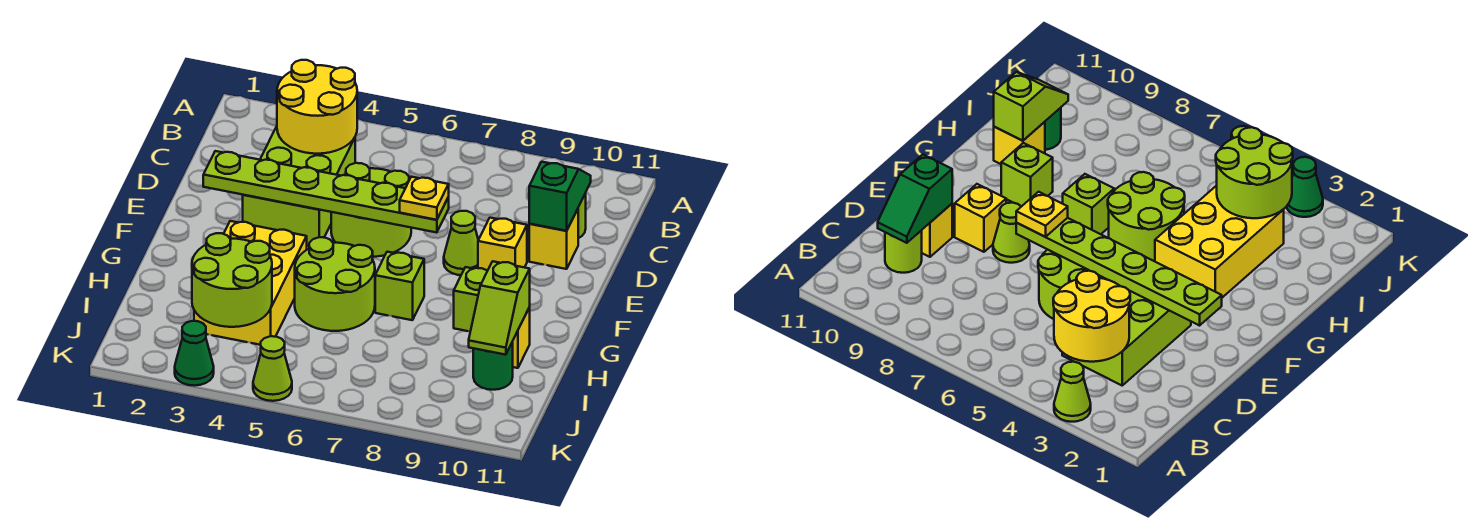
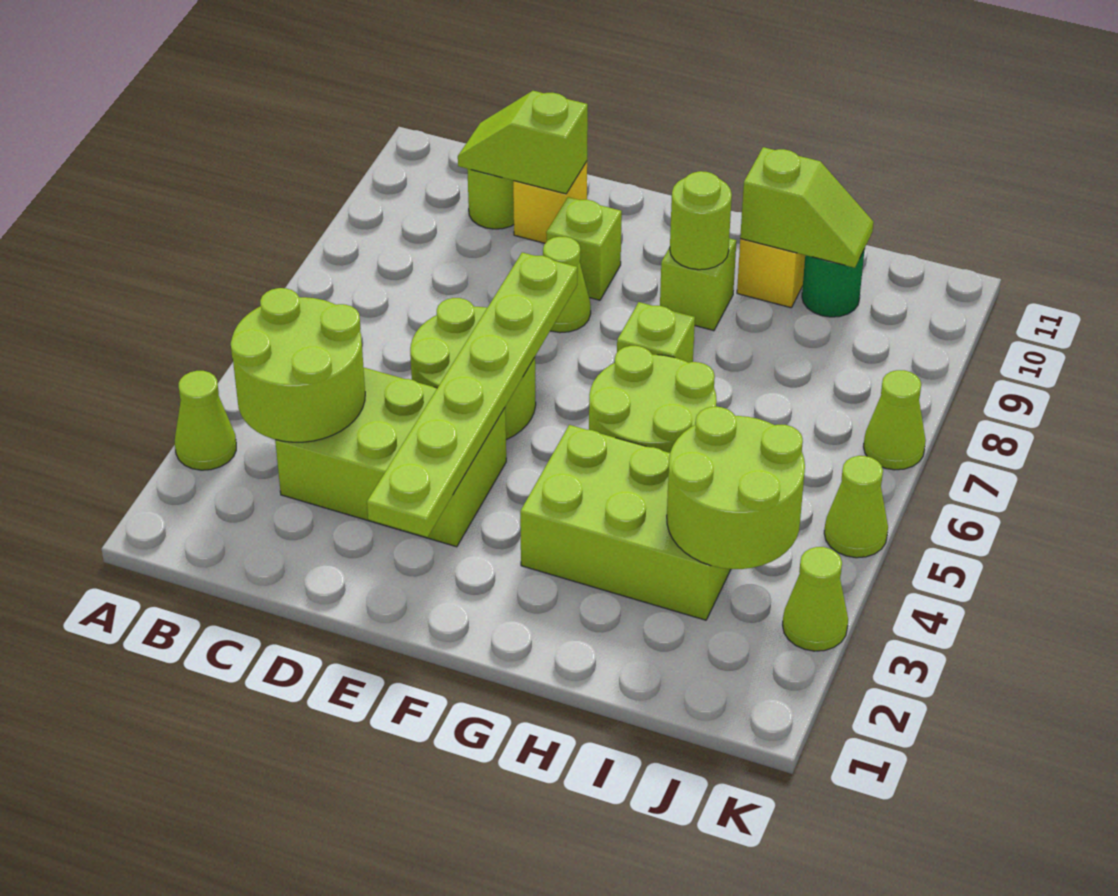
yellow 2x2 round brick [277,60,357,154] -> lime 2x2 round brick [231,288,365,442]
green 1x2 slope [529,162,591,231] -> lime 1x2 slope [458,91,588,194]
yellow 1x1 plate [400,177,449,220] -> none
yellow 1x1 brick [478,218,527,271] -> lime 1x1 brick [546,197,622,300]
yellow 2x3 brick [194,221,307,345] -> lime 2x3 brick [520,425,731,620]
none -> lime 1x1 round brick [670,171,732,270]
green 1x1 cone [175,321,214,386] -> lime 1x1 cone [783,547,848,651]
none -> lime 1x1 cone [864,370,926,470]

